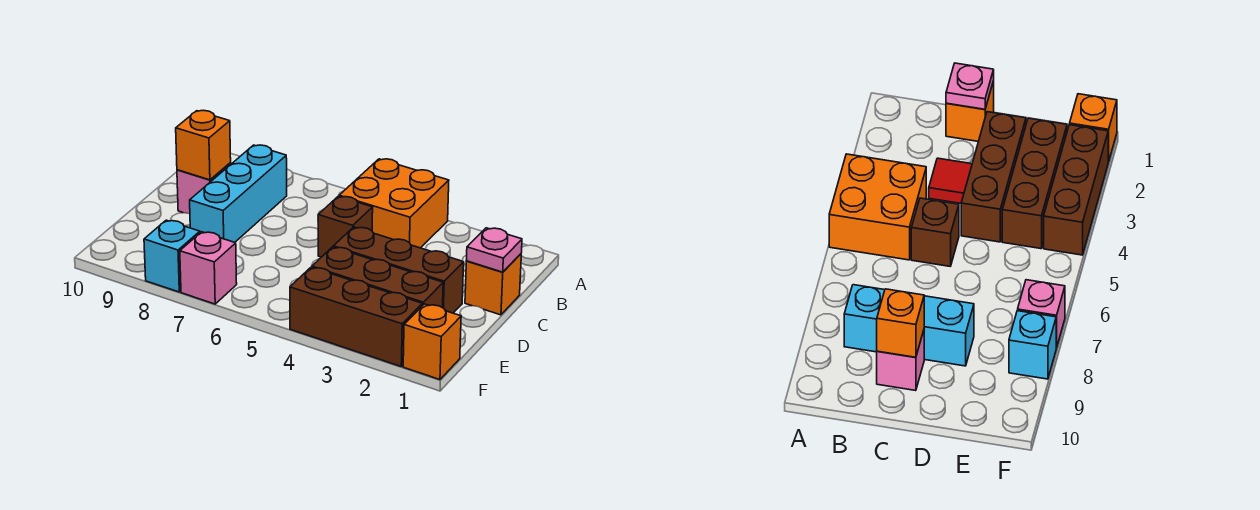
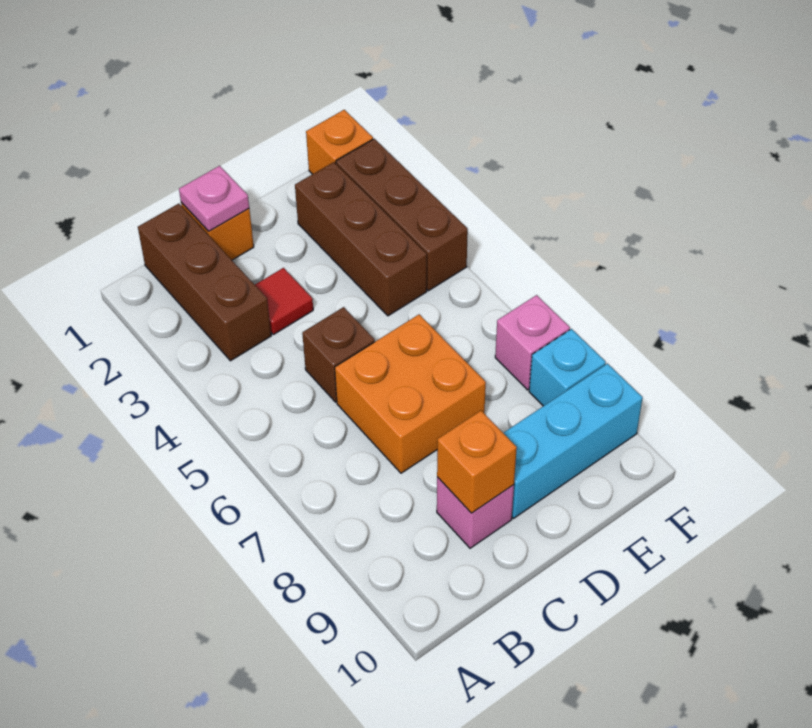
orange 2x2 brick [339,159,449,248] -> orange 2x2 brick moved to [335,314,486,473]
cyan 1x3 brick [190,145,287,242] -> cyan 1x3 brick moved to [504,364,643,518]
brown 1x3 brick [333,227,464,313] -> brown 1x3 brick moved to [138,204,271,361]

